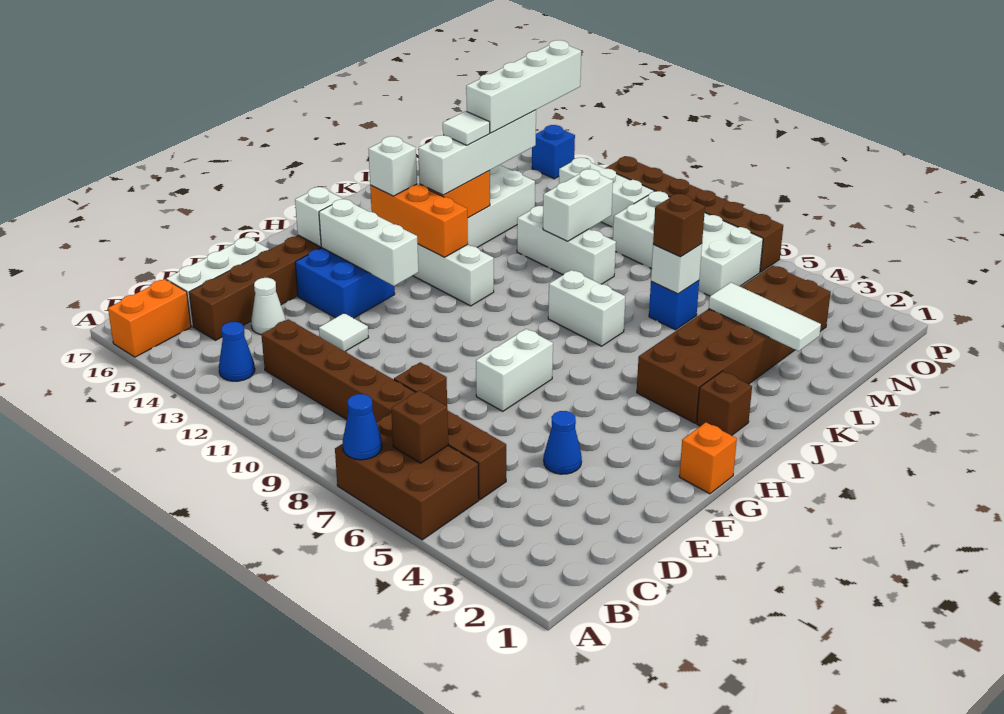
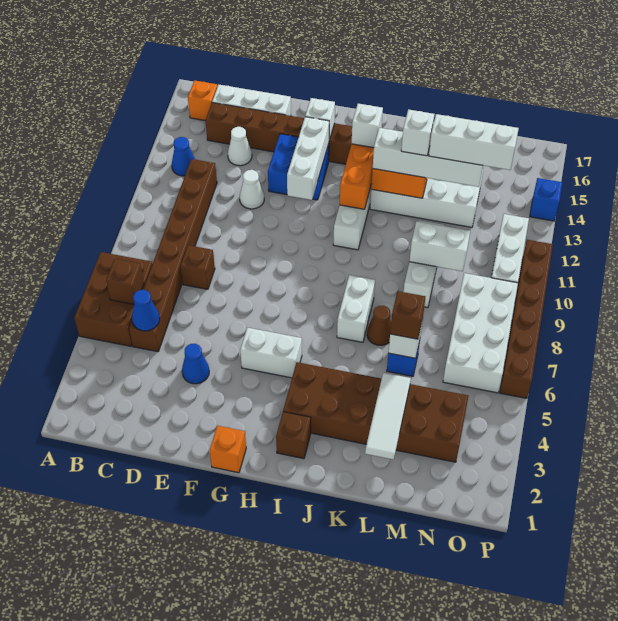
blue 1x1 cone [343,394,382,460] -> blue 1x1 cone moved to [132,290,160,331]
orange 1x2 brick [108,279,191,357] -> orange 1x1 brick [188,80,218,120]
white 1x1 tile [319,313,369,351] -> white 1x1 cone [240,170,264,209]
white 1x2 brick [476,329,553,411] -> white 1x2 brick moved to [240,328,302,378]
none -> brown 1x1 cone [367,306,391,345]
white 1x1 tile [443,111,490,145] -> white 1x1 brick [401,109,434,156]
white 1x4 brick [466,40,581,133] -> white 1x3 brick [429,114,519,170]

